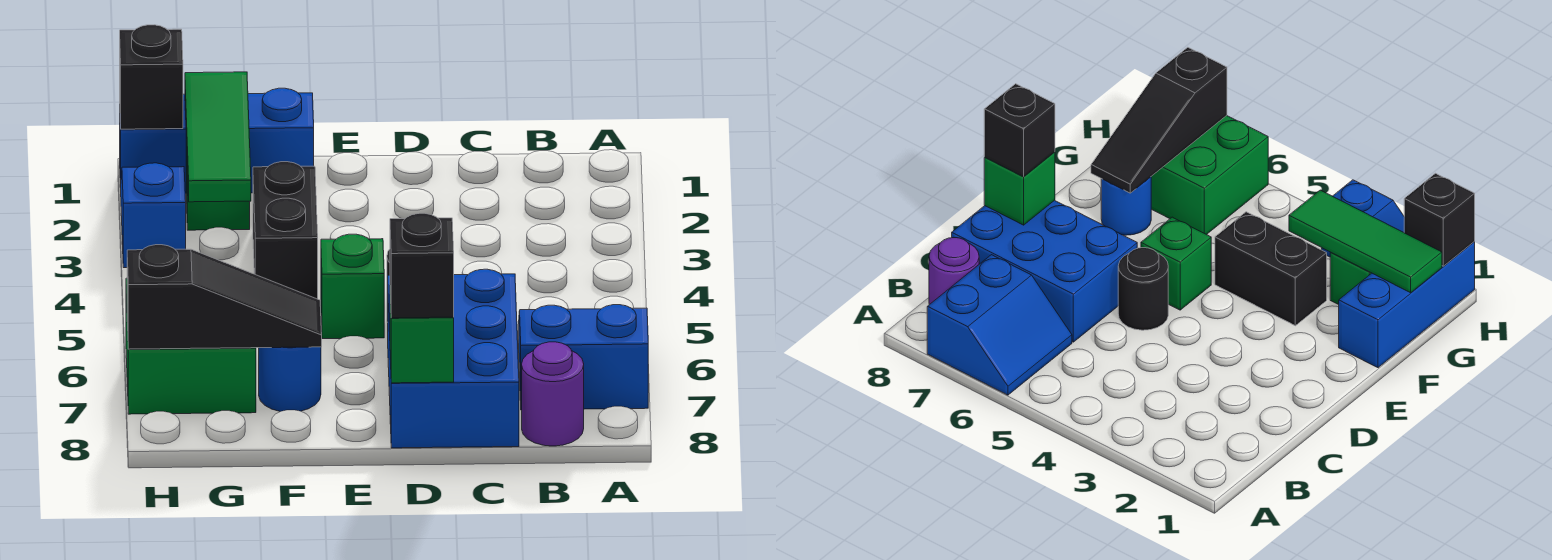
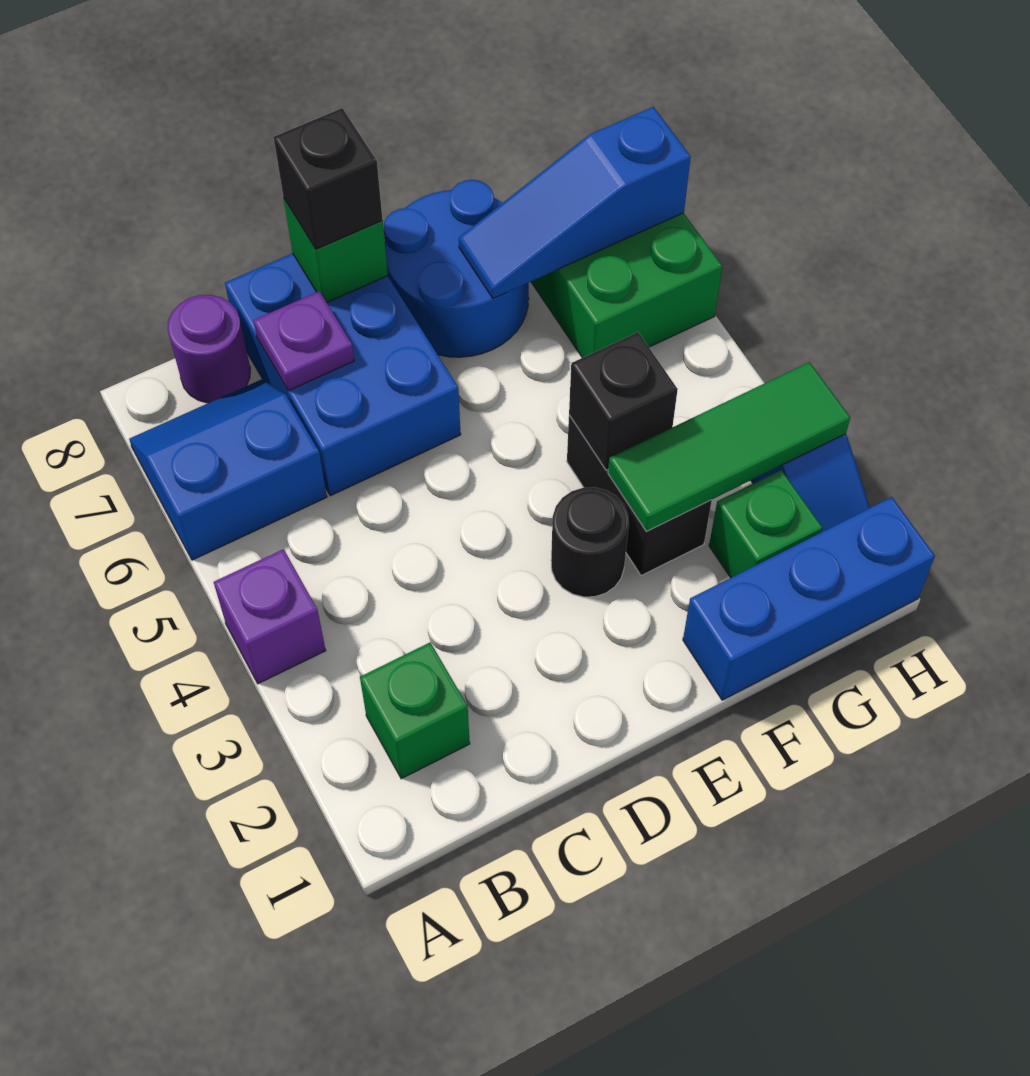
none -> purple 1x1 brick [214,549,326,684]
blue 2x2 slope [518,305,648,410] -> blue 2x2 slope turned to [129,379,327,560]
none -> purple 1x1 plate [253,291,354,391]
black 1x1 round brick [1118,248,1168,330] -> black 1x1 round brick moved to [551,487,629,597]
green 1x1 brick [321,234,384,339] -> green 1x1 brick moved to [360,643,470,779]
blue 1x1 round brick [259,347,321,412] -> blue 2x2 round brick [384,180,529,357]
black 1x3 slope [127,245,322,349] -> blue 1x3 slope [459,107,691,299]
green 1x3 tile [185,72,251,202] -> green 1x3 tile turned to [608,362,850,532]
black 1x1 brick [120,25,183,129] -> black 1x1 brick moved to [569,332,678,470]

